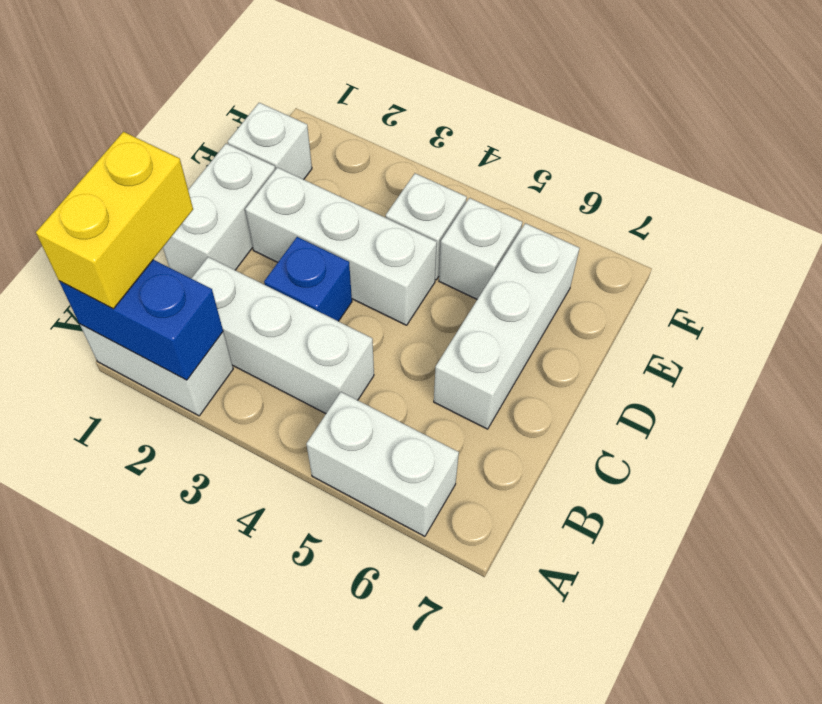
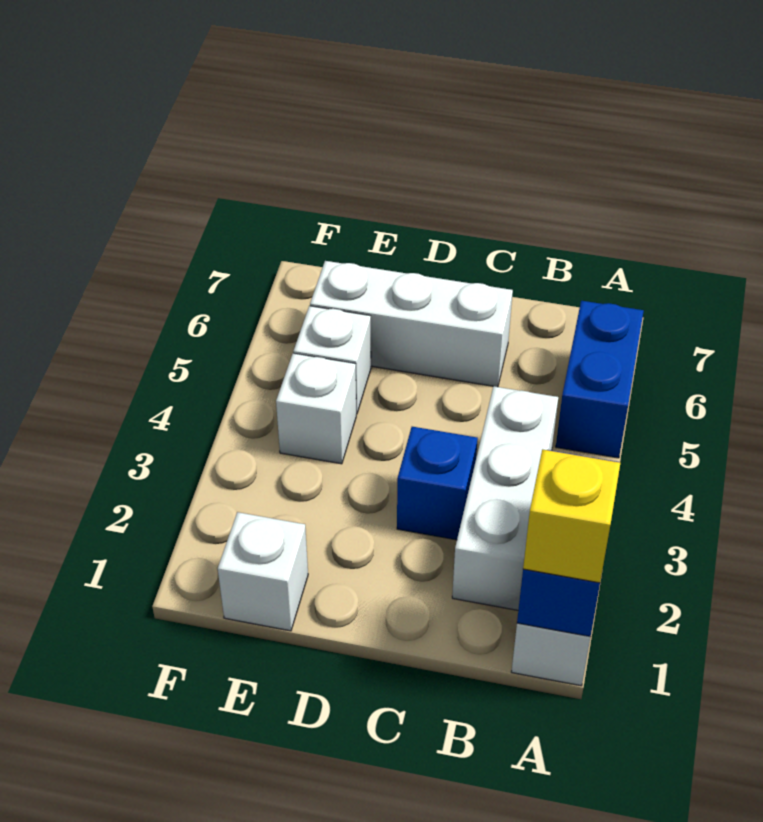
yellow 1x2 brick [36,132,193,309] -> yellow 1x1 brick [523,449,620,583]
white 1x2 brick [306,392,459,536] -> blue 1x2 brick [556,301,644,458]
white 1x2 brick [163,144,275,278] -> none
white 1x3 brick [245,167,437,325] -> none

